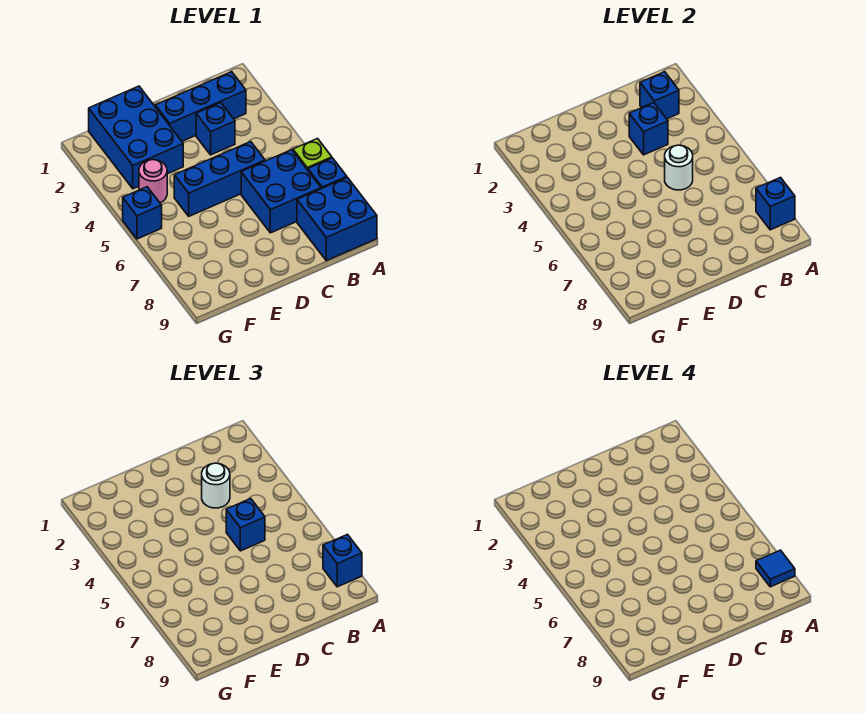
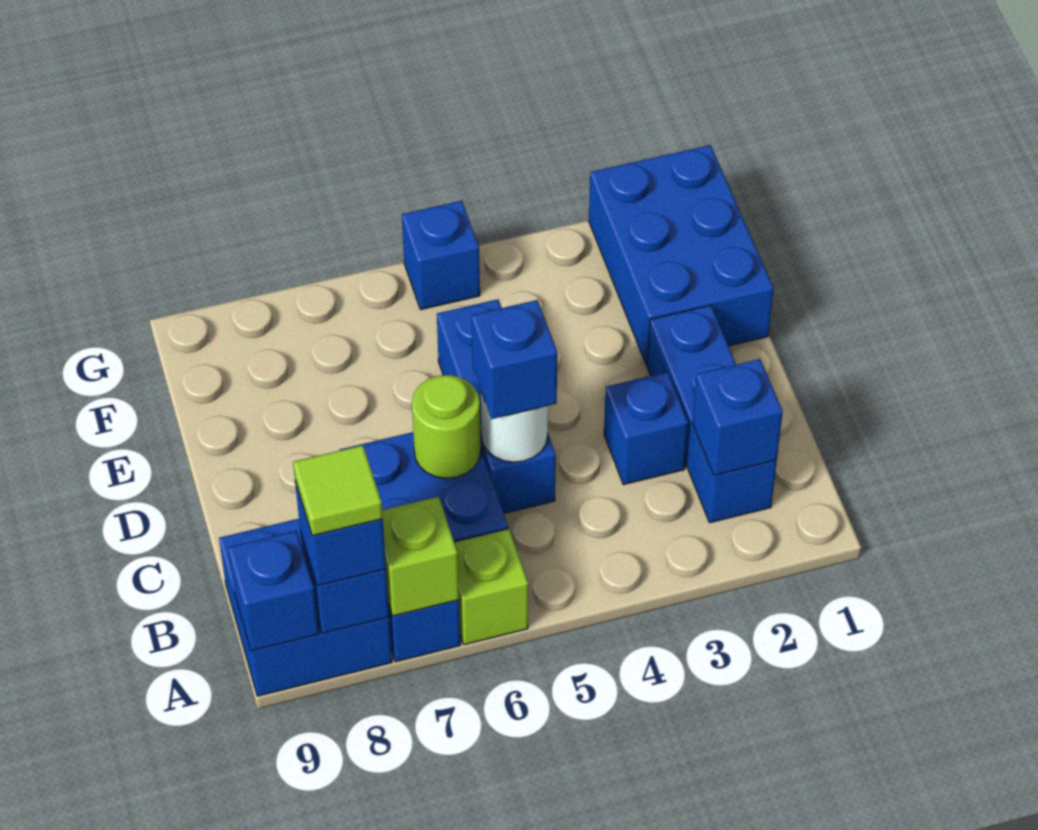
none -> lime 1x1 brick [382,497,459,616]
blue 1x1 tile [756,550,795,587] -> lime 1x1 tile [293,445,383,536]
blue 1x1 brick [629,103,668,155] -> blue 1x1 brick moved to [228,531,319,651]
white 1x1 round brick [202,463,230,508] -> none
none -> lime 1x1 round brick [412,375,481,478]
blue 2x3 brick [89,86,183,189] -> blue 2x3 brick turned to [589,145,774,365]
pink 1x1 round brick [139,160,167,203] -> none

